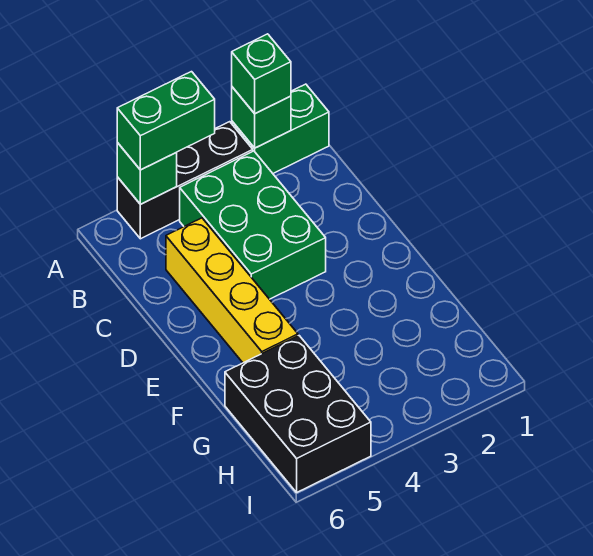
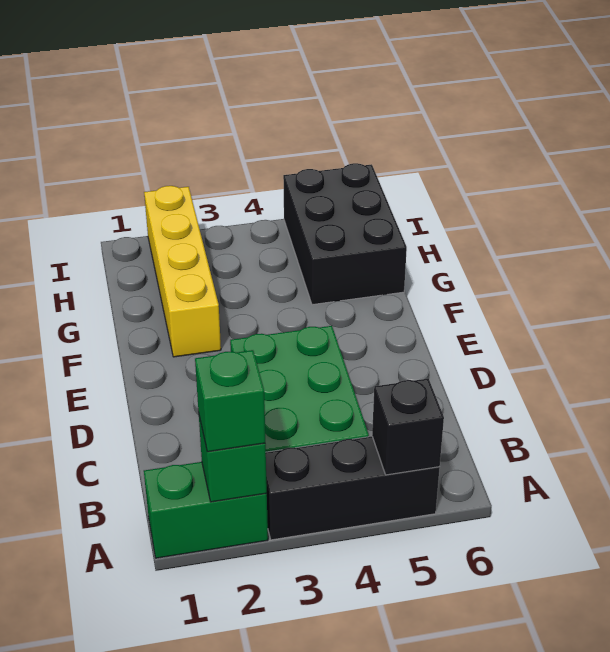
green 1x2 brick [117,72,215,170] -> none
green 1x1 brick [117,143,177,204] -> black 1x1 brick [372,378,444,475]
yellow 1x4 brick [166,218,298,363] -> yellow 1x4 brick moved to [144,186,221,357]

